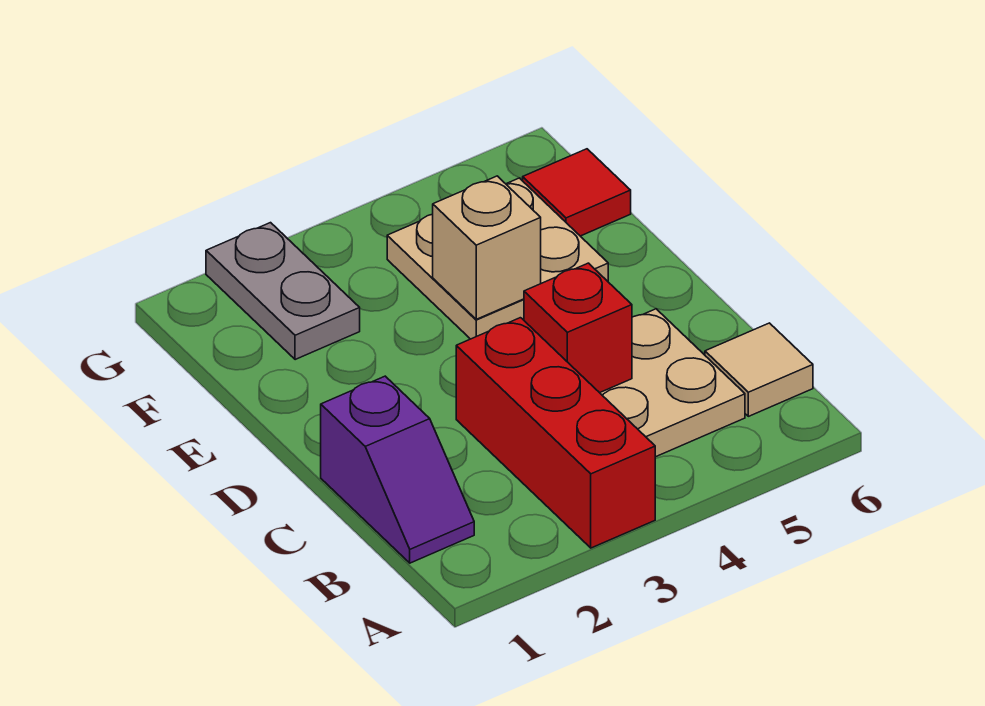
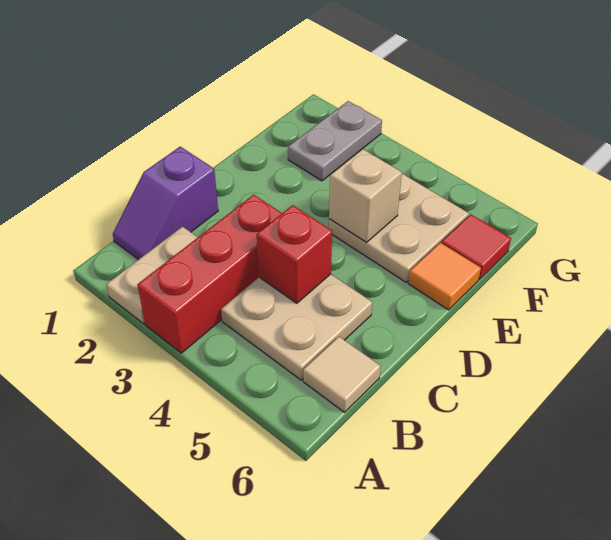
none -> tan 1x2 plate [106,227,198,324]
none -> orange 1x1 tile [408,243,481,310]

